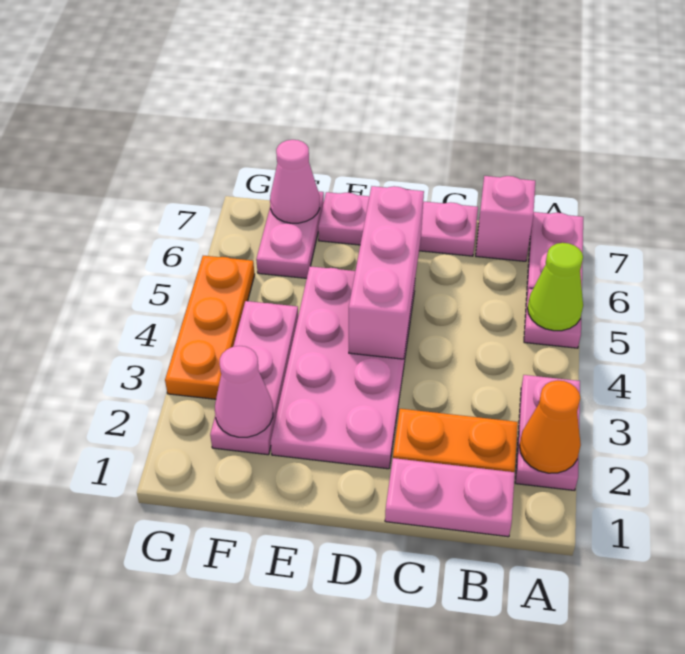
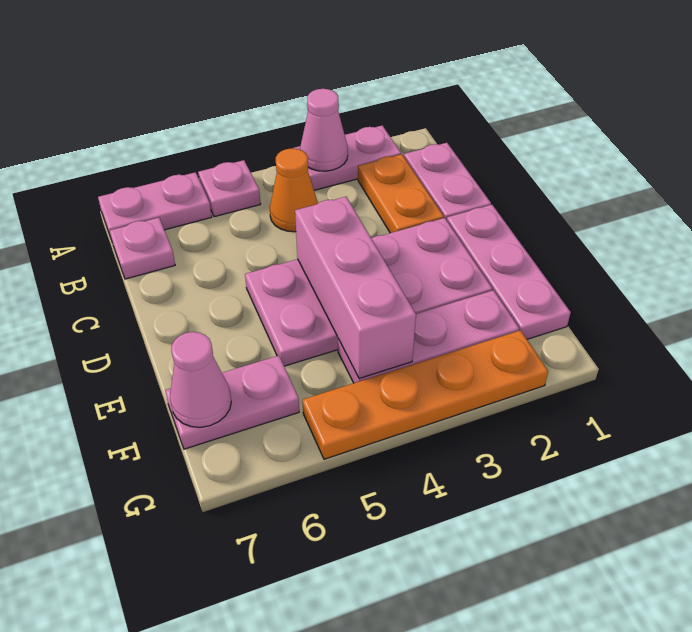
orange 1x1 cone [519,380,581,473] -> orange 1x1 cone moved to [270,148,318,232]
lime 1x1 cone [528,243,583,331] -> none
pink 1x1 brick [476,176,535,261] -> pink 1x1 plate [110,218,175,279]
pink 1x3 plate [318,192,478,256] -> pink 1x3 plate moved to [447,205,571,339]
pink 1x3 brick [349,186,424,359] -> pink 1x3 brick turned to [295,197,416,378]
pink 1x1 cone [215,346,273,437] -> pink 1x1 cone moved to [300,89,348,171]
orange 1x3 plate [165,256,255,399] -> orange 1x4 plate [303,330,548,459]

